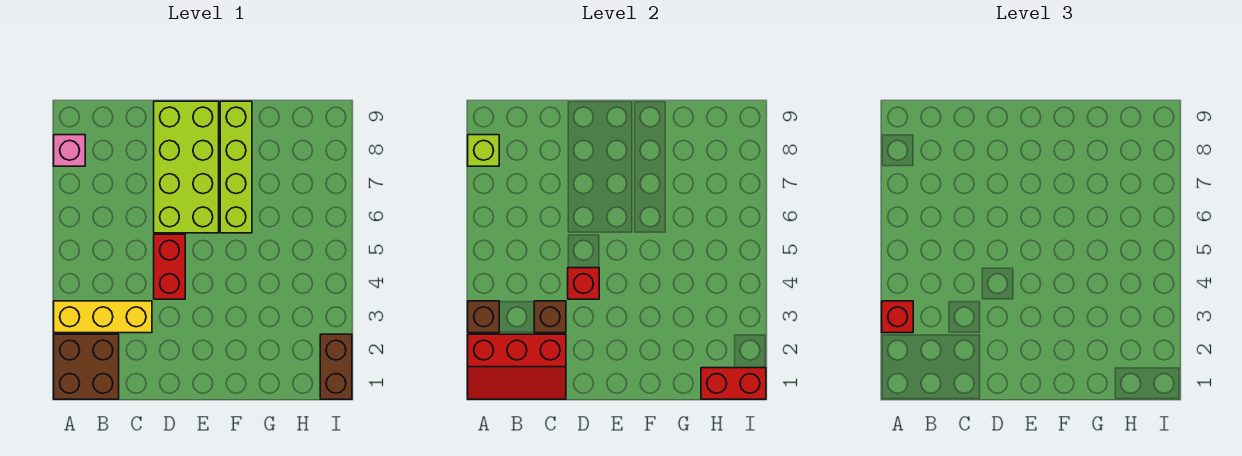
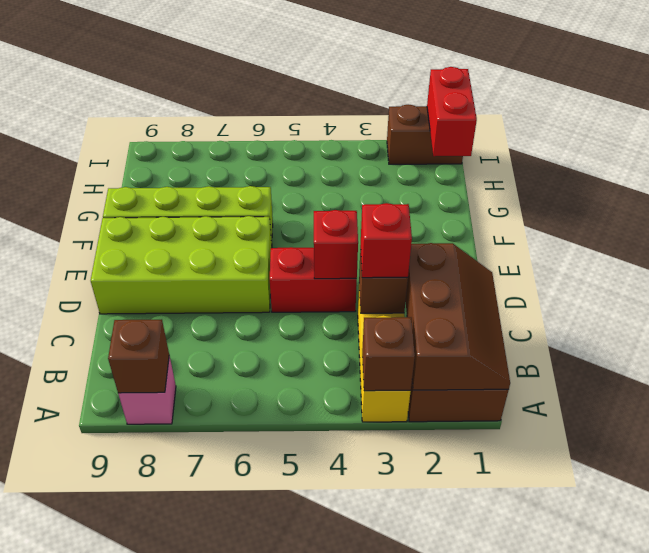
red 2x3 slope [468,334,566,399] -> brown 2x3 slope [406,243,510,390]
red 1x1 brick [882,301,913,333] -> red 1x1 brick moved to [361,203,412,278]
lime 1x1 brick [468,135,499,166] -> brown 1x1 brick [108,319,169,393]

